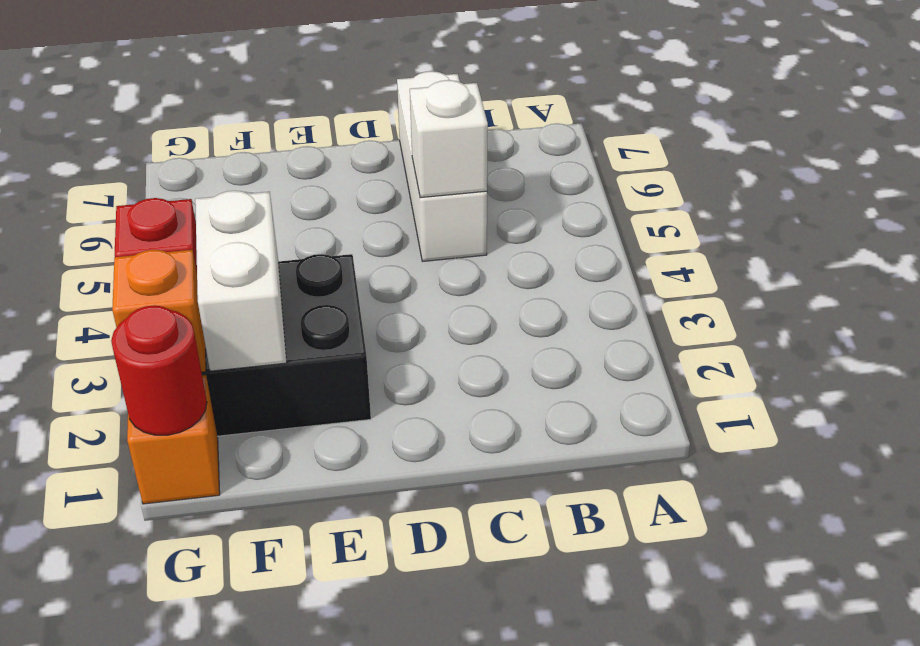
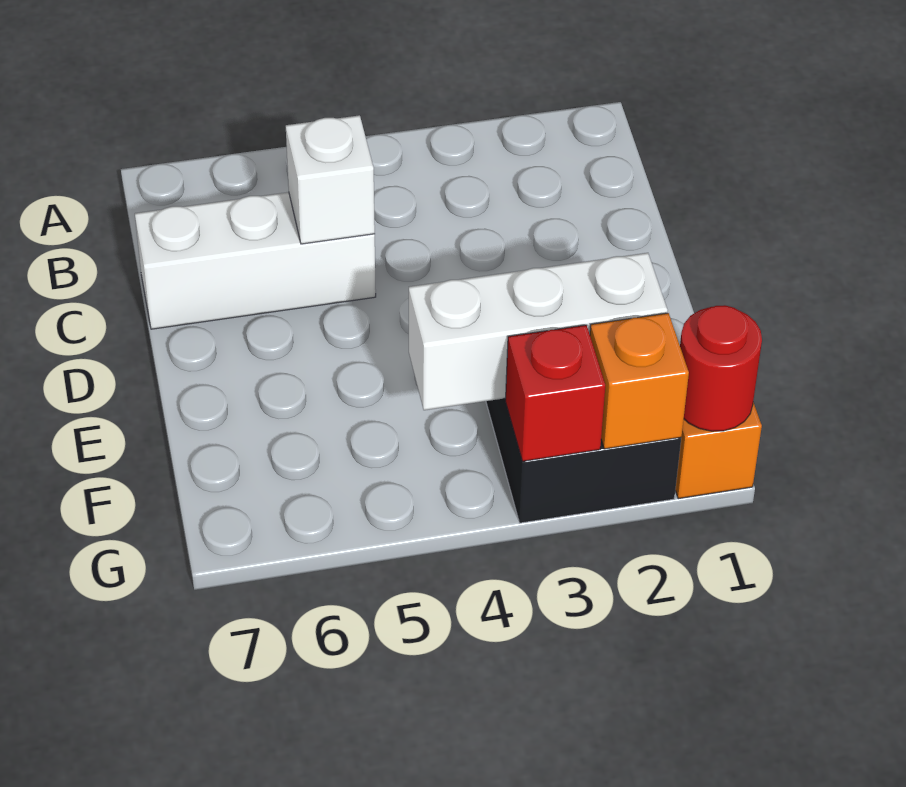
white 1x2 brick [195,191,287,371] -> white 1x3 brick [409,253,668,410]

